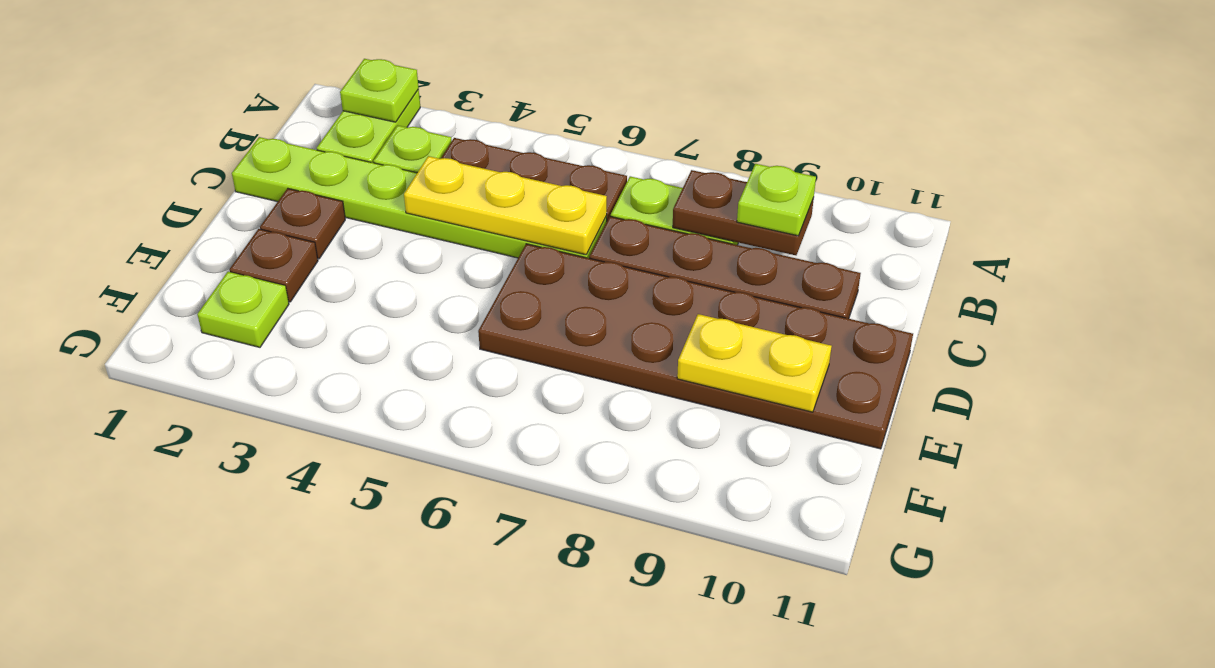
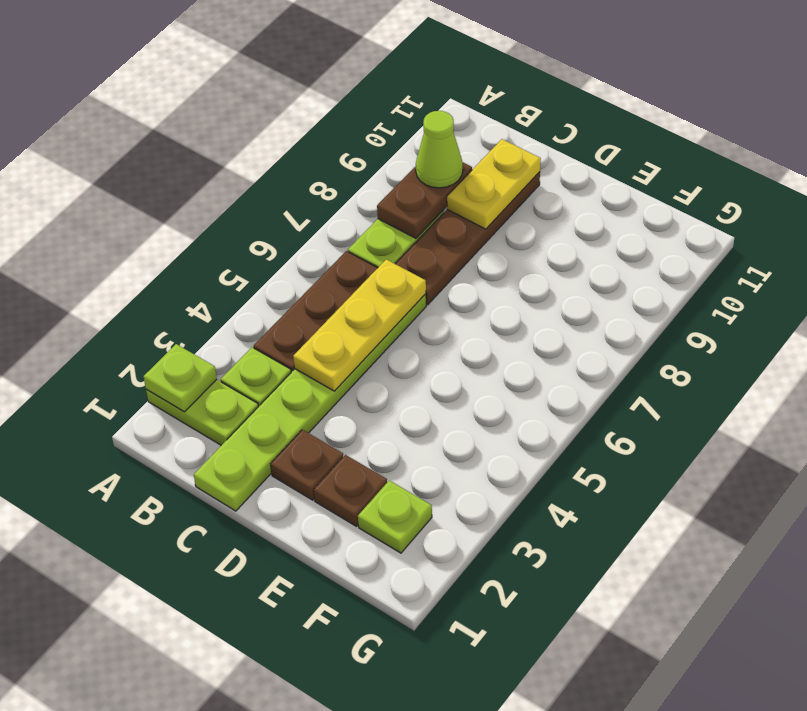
lime 1x1 plate [737,164,816,236] -> lime 1x1 cone [416,111,463,188]
brown 2x6 plate [478,244,913,449] -> none
yellow 1x2 plate [677,314,832,412] -> yellow 1x2 plate moved to [447,139,541,229]

